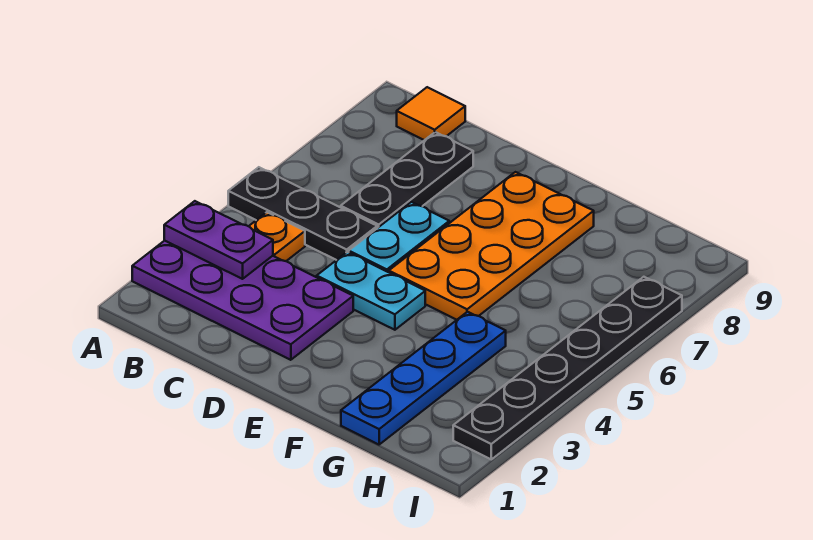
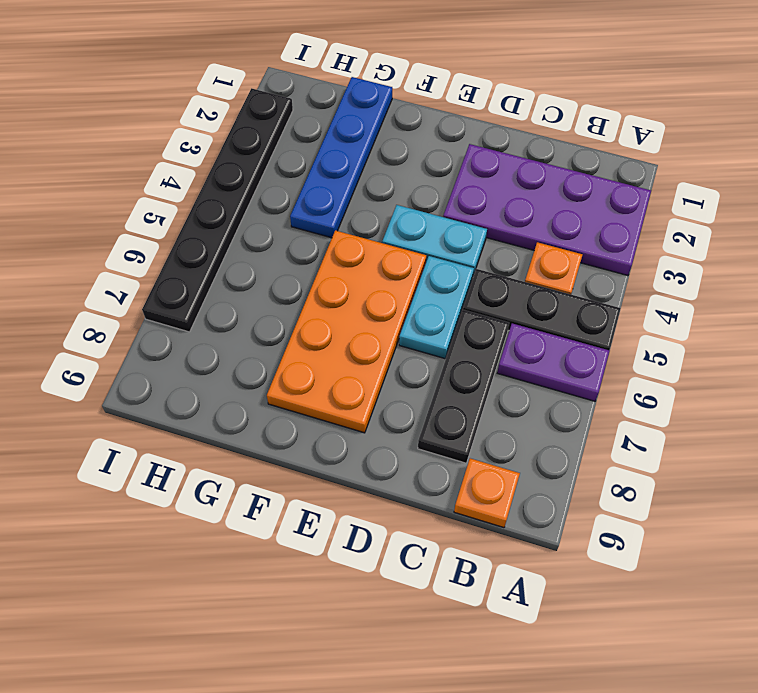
purple 1x2 plate [164,201,273,279] -> purple 1x2 plate moved to [497,323,610,401]
orange 1x1 tile [397,87,465,140] -> orange 1x1 plate [454,458,520,528]

